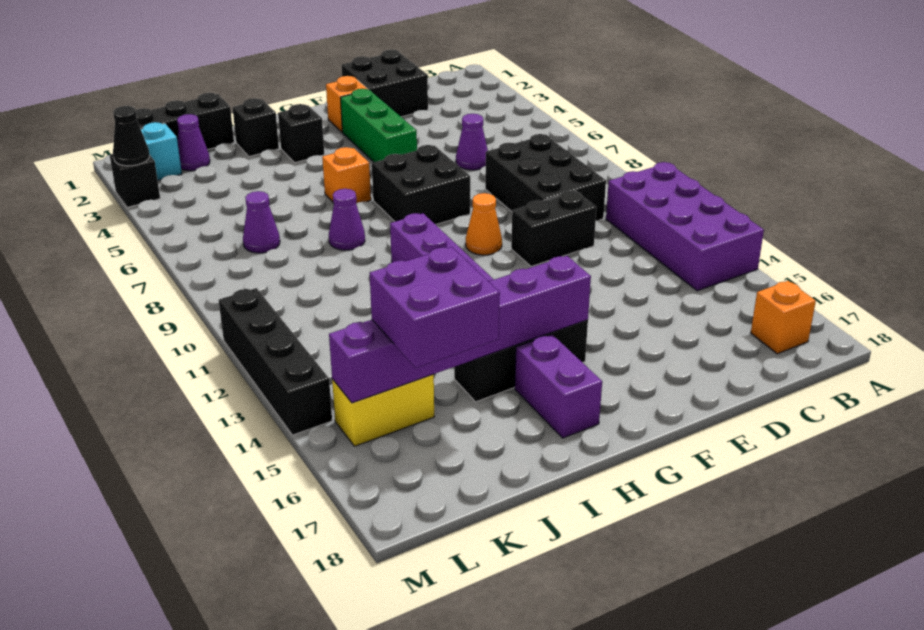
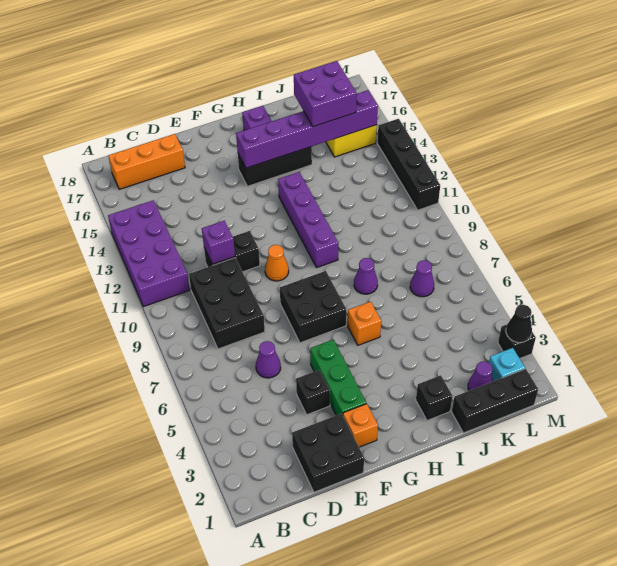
orange 1x1 brick [751,281,816,354] -> orange 1x3 brick [108,134,185,189]
none -> purple 1x1 brick [202,221,235,264]
black 1x1 brick [278,104,324,163] -> black 1x1 brick moved to [296,370,330,415]

